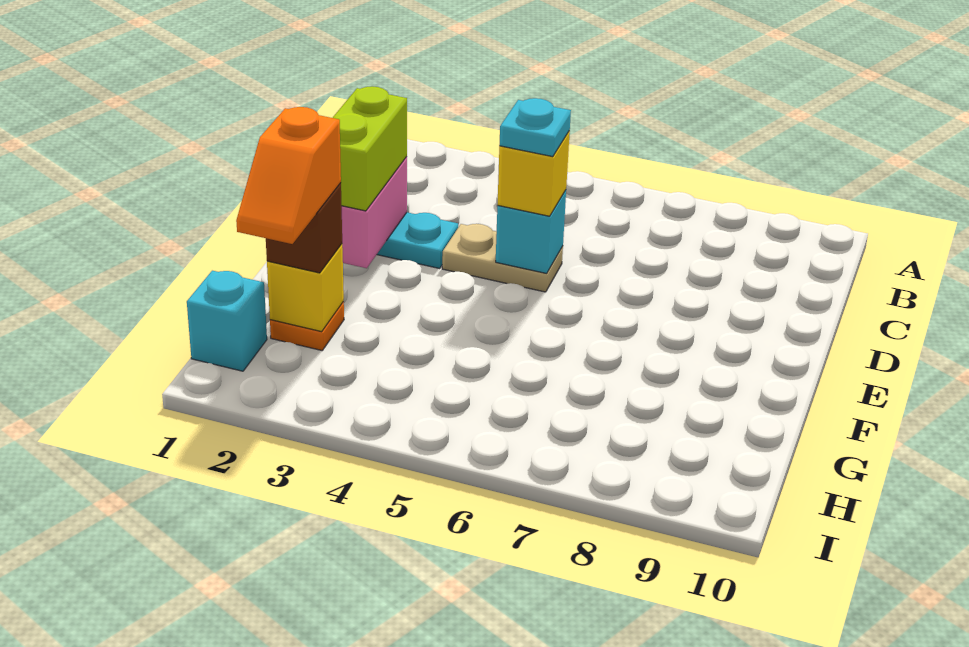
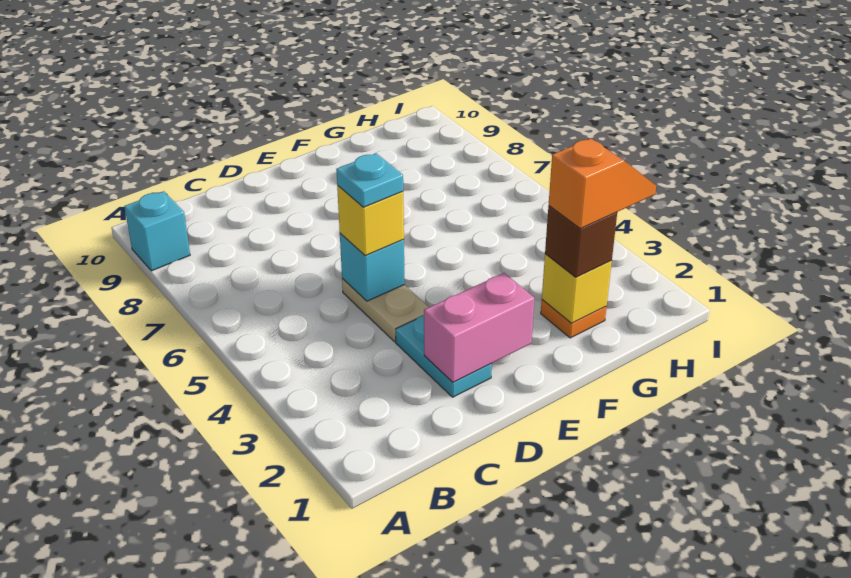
lime 1x2 brick [333,86,407,211] -> none
cyan 1x1 brick [187,271,267,371] -> cyan 1x1 brick moved to [124,191,190,271]

